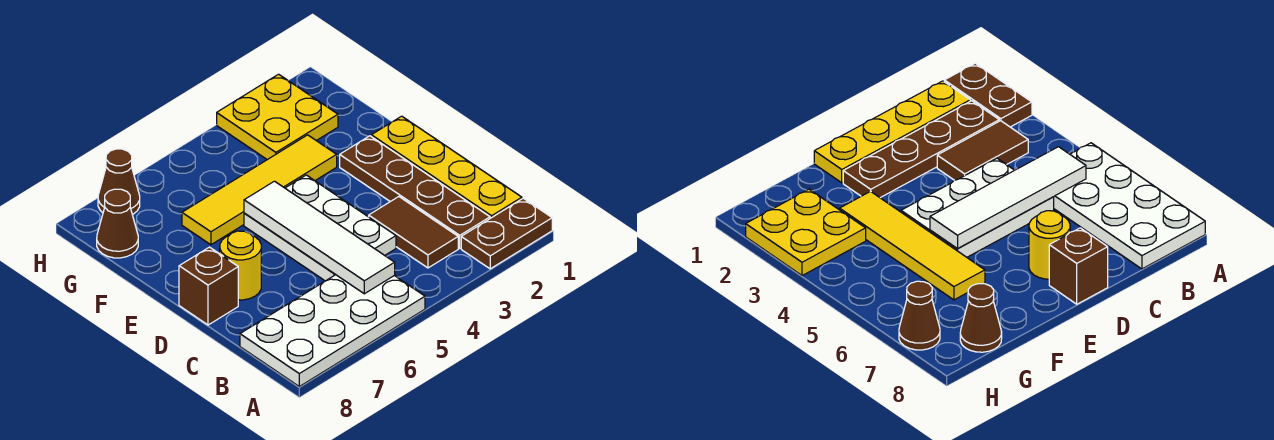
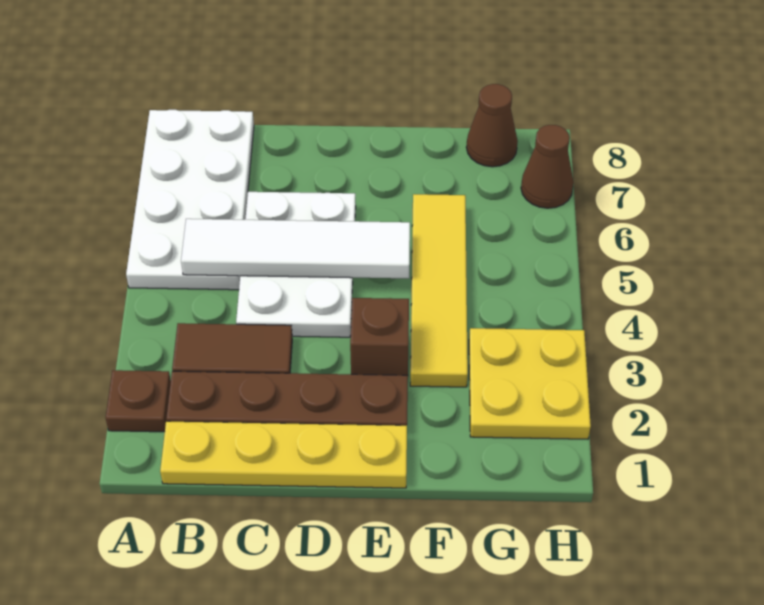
brown 1x2 plate [461,198,552,269] -> brown 1x1 plate [106,370,171,432]
white 2x3 plate [244,175,396,281] -> white 2x3 plate turned to [236,192,356,337]
yellow 1x1 round brick [220,231,261,300] -> none
brown 1x1 brick [179,247,238,325] -> brown 1x1 brick moved to [350,298,409,375]

